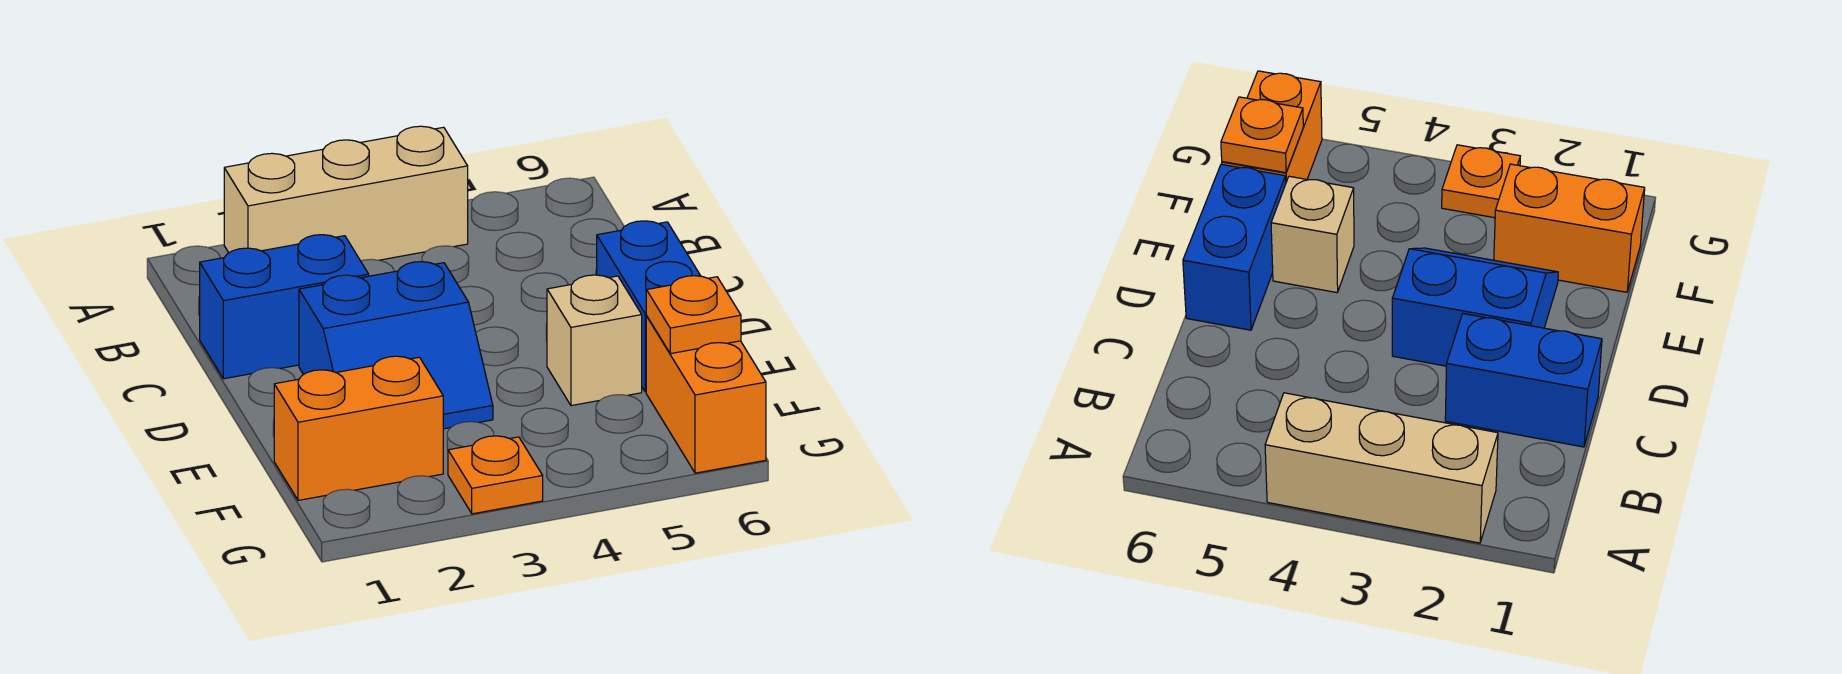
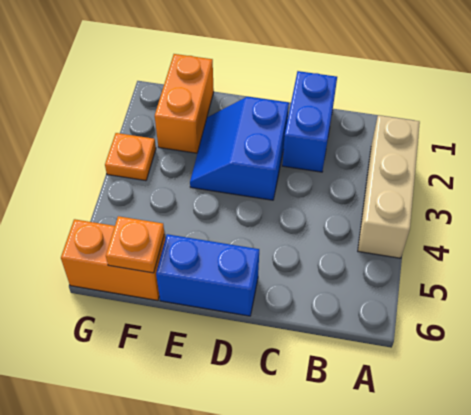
tan 1x1 brick [547,275,642,406] -> none

